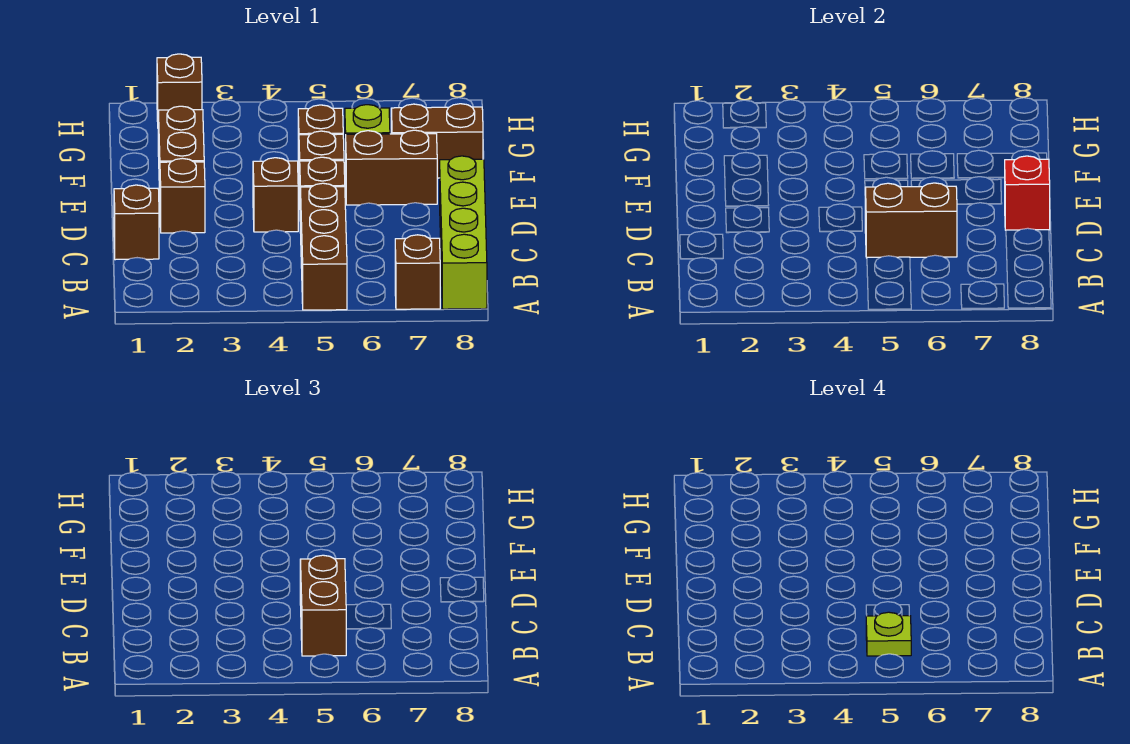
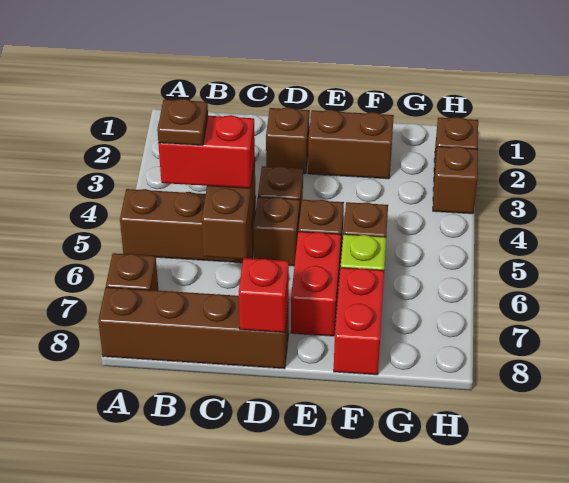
lime 1x4 brick [440,156,487,309] -> brown 1x4 brick [98,287,289,369]
brown 1x2 brick [300,555,346,656] -> red 1x2 brick [158,115,255,188]
lime 1x1 plate [866,612,911,656] -> brown 1x1 plate [157,99,208,145]
brown 1x1 brick [114,185,159,260] -> brown 1x1 brick moved to [433,146,478,214]
brown 1x2 brick [346,130,437,205] -> red 1x2 brick [291,232,341,336]
brown 1x2 brick [391,104,483,178] -> red 1x2 brick [334,268,384,375]

